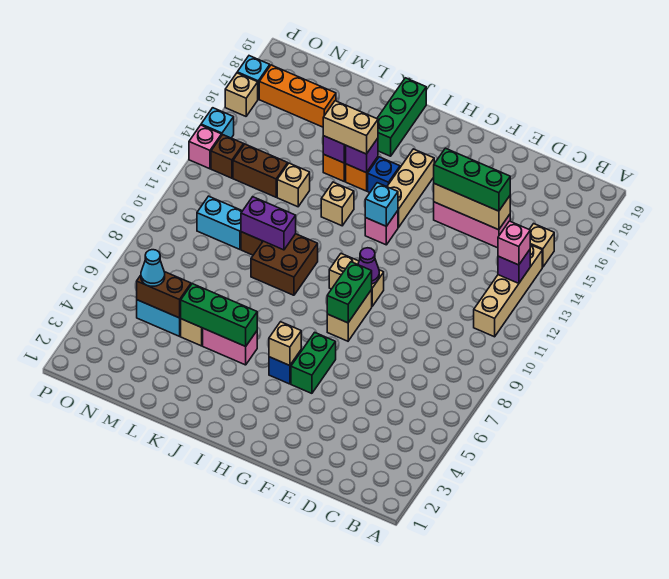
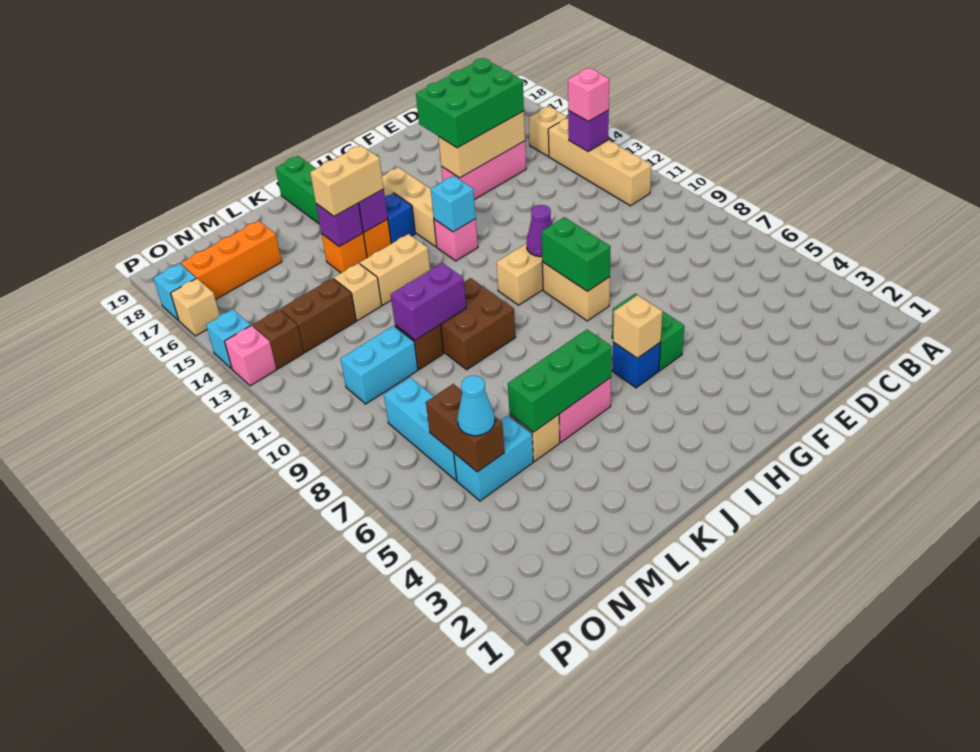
green 1x3 brick [434,148,510,211] -> green 2x3 brick [416,58,524,148]
tan 1x1 brick [321,182,354,226] -> tan 1x2 brick [360,234,430,305]
brown 1x2 brick [137,272,191,318] -> brown 1x2 brick turned to [426,384,504,472]
none -> cyan 1x3 brick [384,377,457,480]

